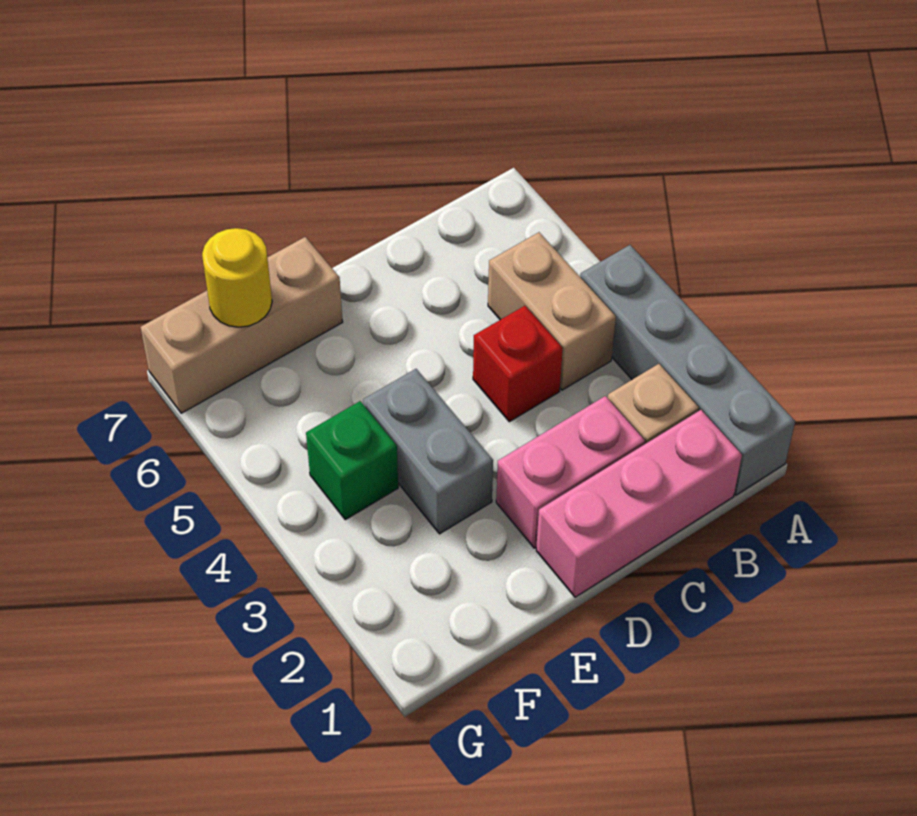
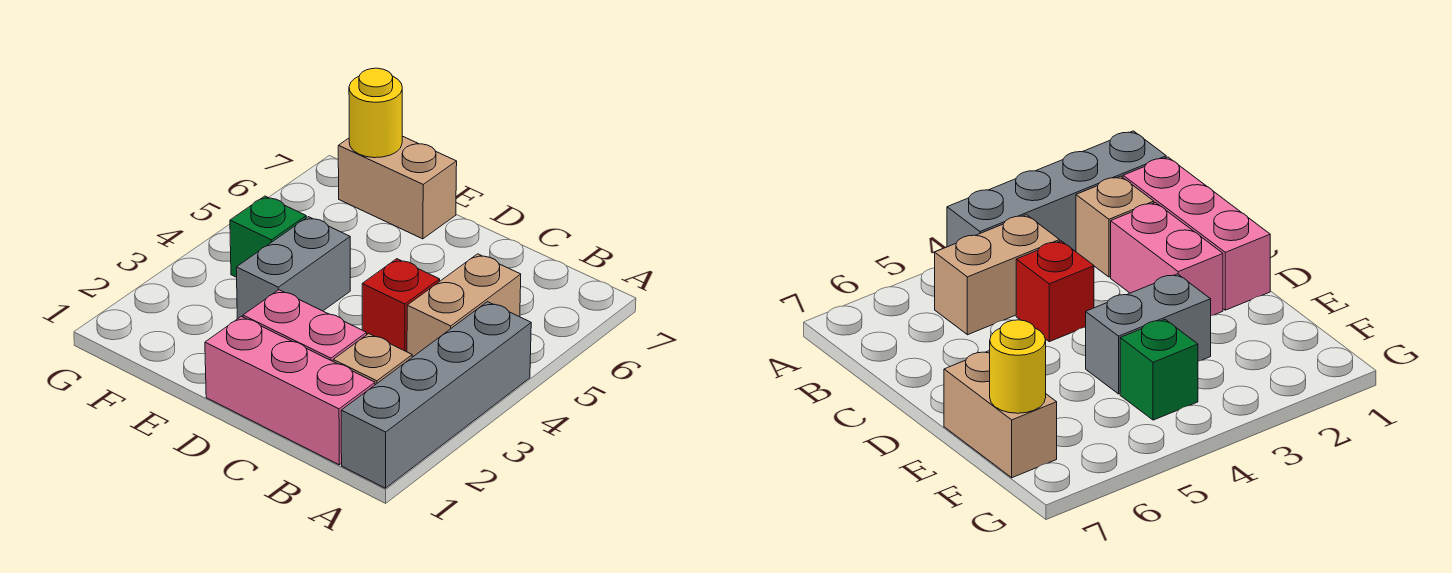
tan 1x3 brick [141,237,343,413] -> tan 1x2 brick [338,136,457,239]

